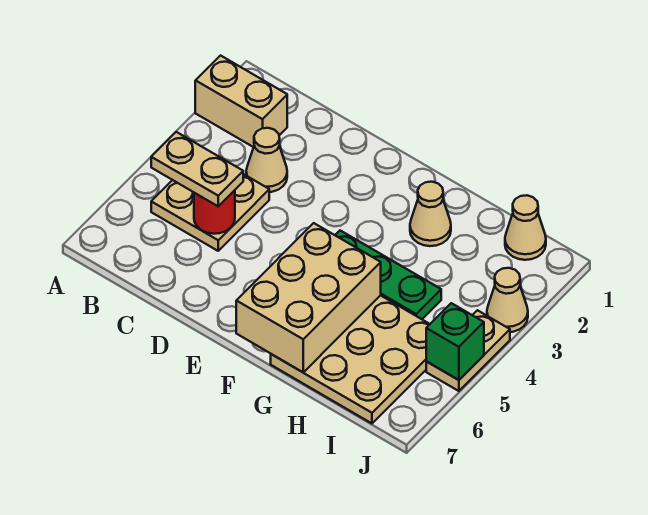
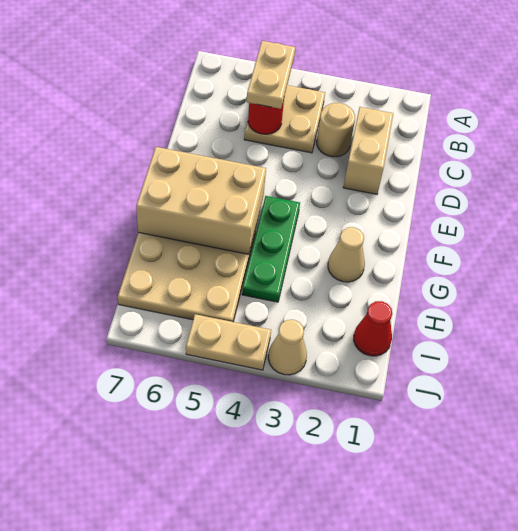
tan 1x2 brick [195,56,287,147] -> tan 1x2 brick moved to [343,107,393,194]
tan 1x1 cone [246,128,287,192] -> tan 1x1 round brick [317,103,355,157]
tan 1x1 cone [505,195,546,260] -> red 1x1 cone [354,301,392,356]
green 1x1 brick [426,303,484,380] -> none

